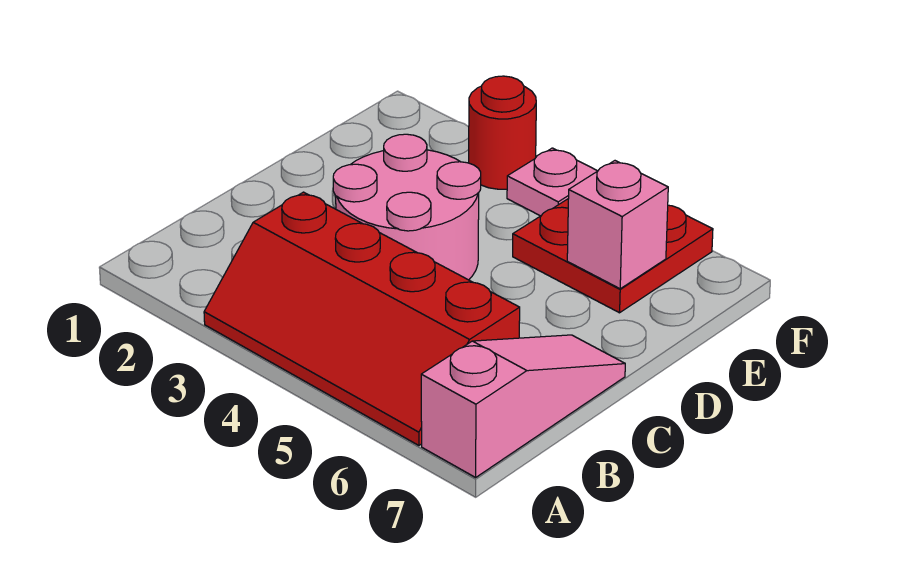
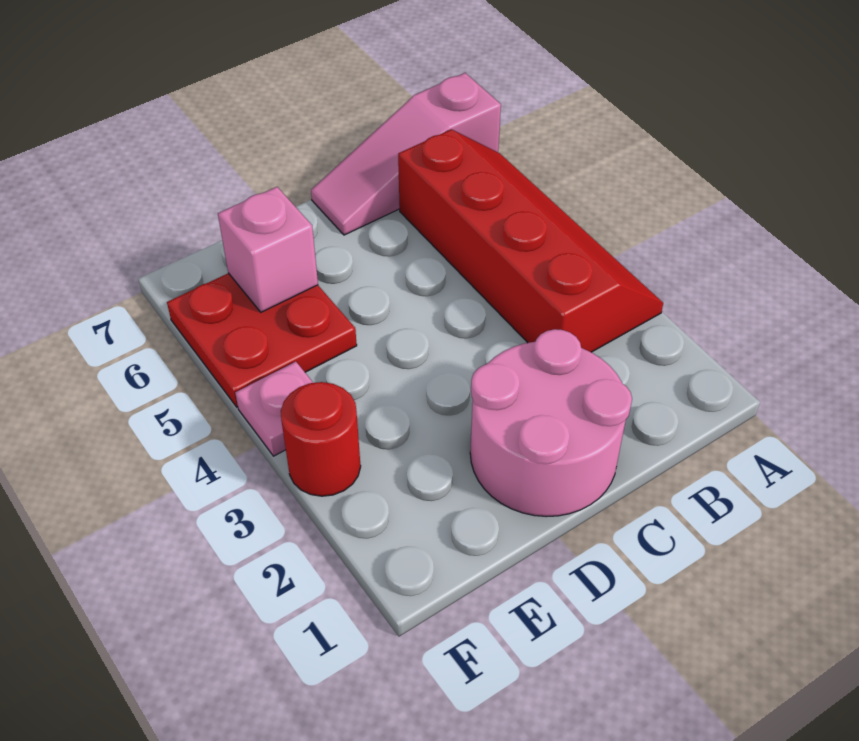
pink 2x2 round brick [333,134,481,280] -> pink 2x2 round brick moved to [470,329,632,517]

